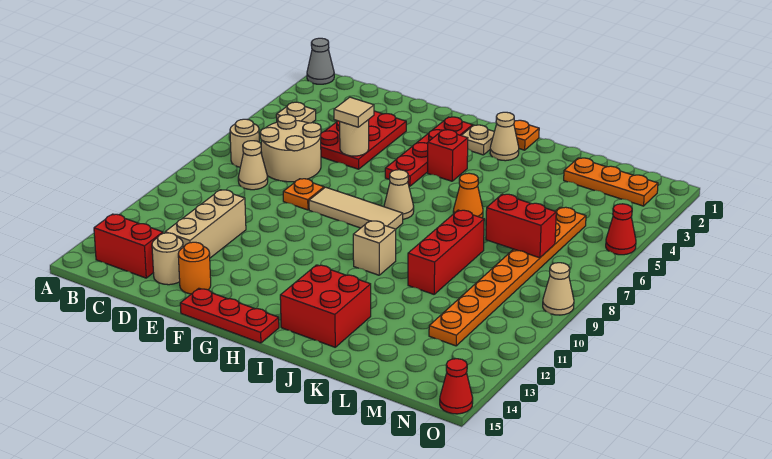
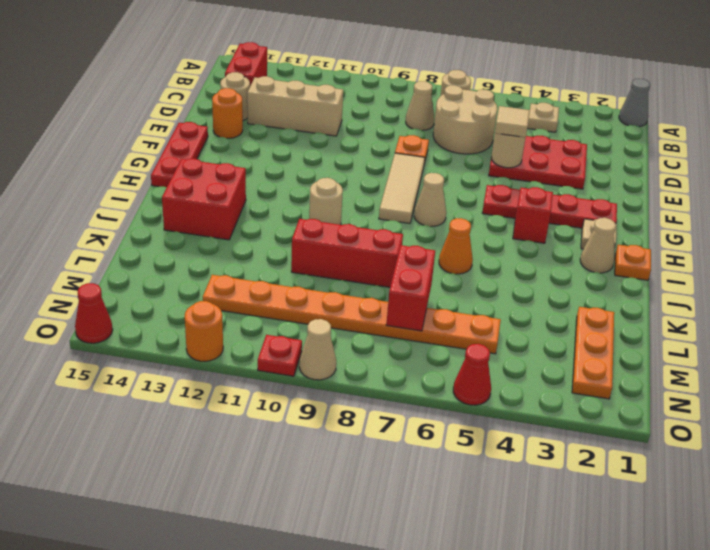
tan 1x1 brick [353,221,396,275] -> tan 1x1 round brick [309,178,343,225]
none -> red 1x1 plate [258,335,302,376]
none -> orange 1x1 round brick [185,301,223,361]

